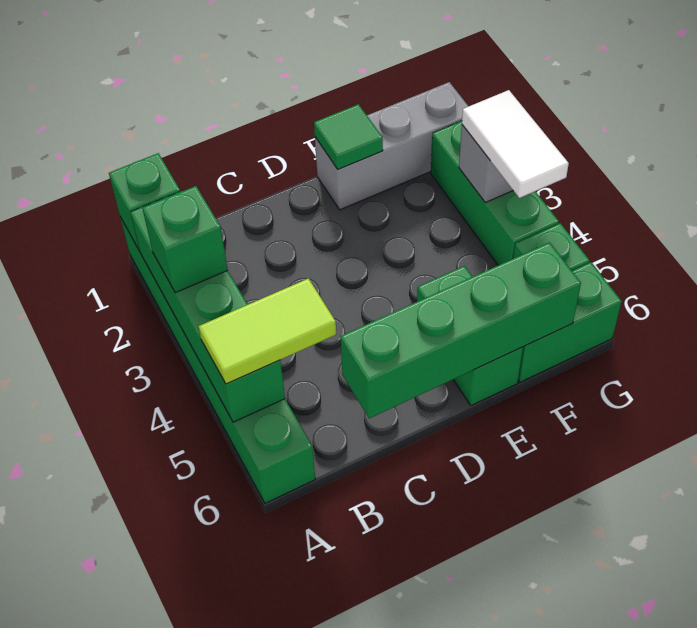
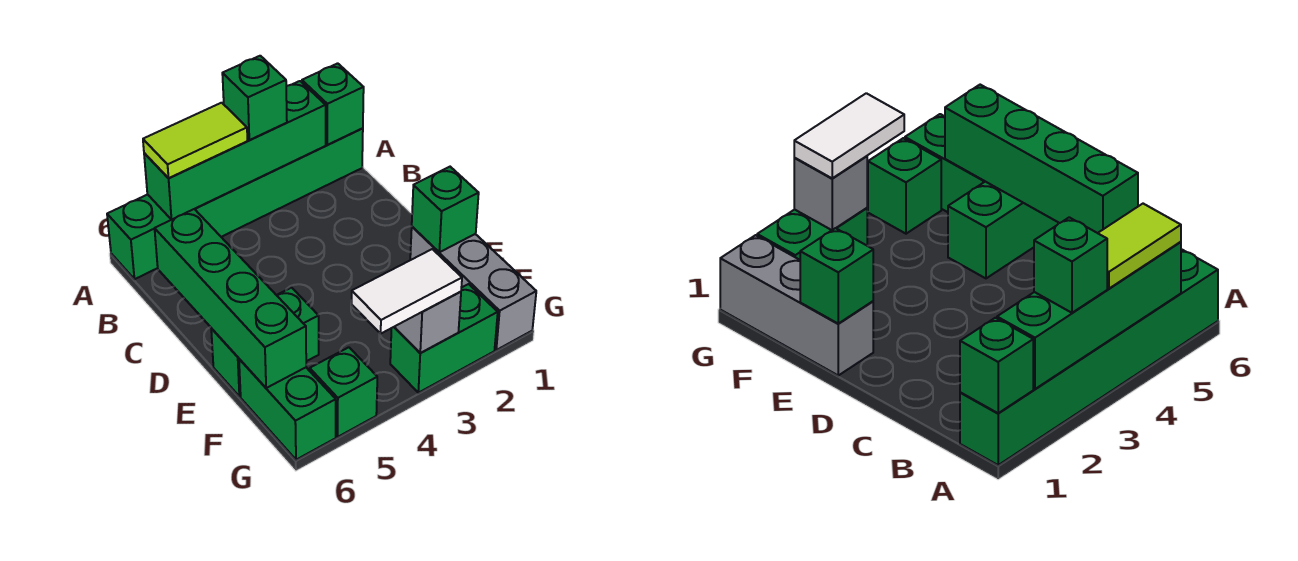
lime 1x2 tile [198,278,336,384] -> lime 1x2 tile turned to [143,103,247,178]
green 1x1 tile [314,104,383,169] -> green 1x1 brick [412,167,479,252]
green 1x3 brick [431,121,559,265] -> green 1x2 brick [390,284,498,393]

